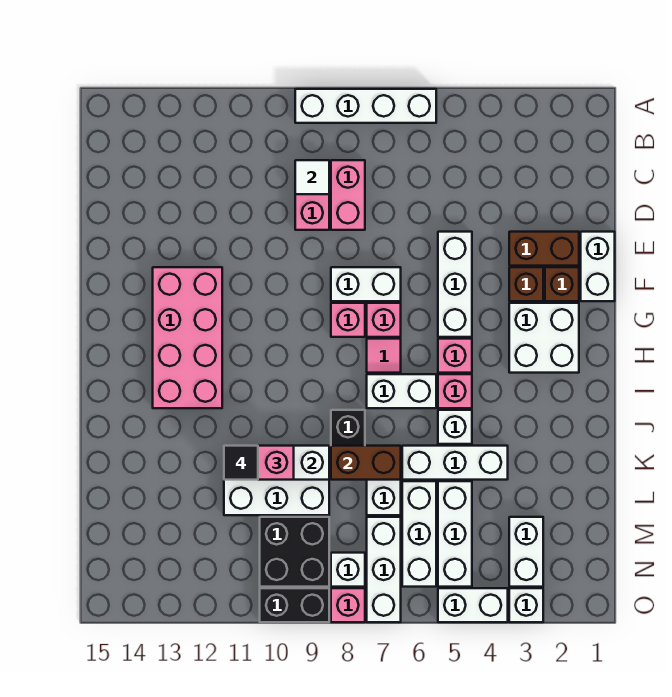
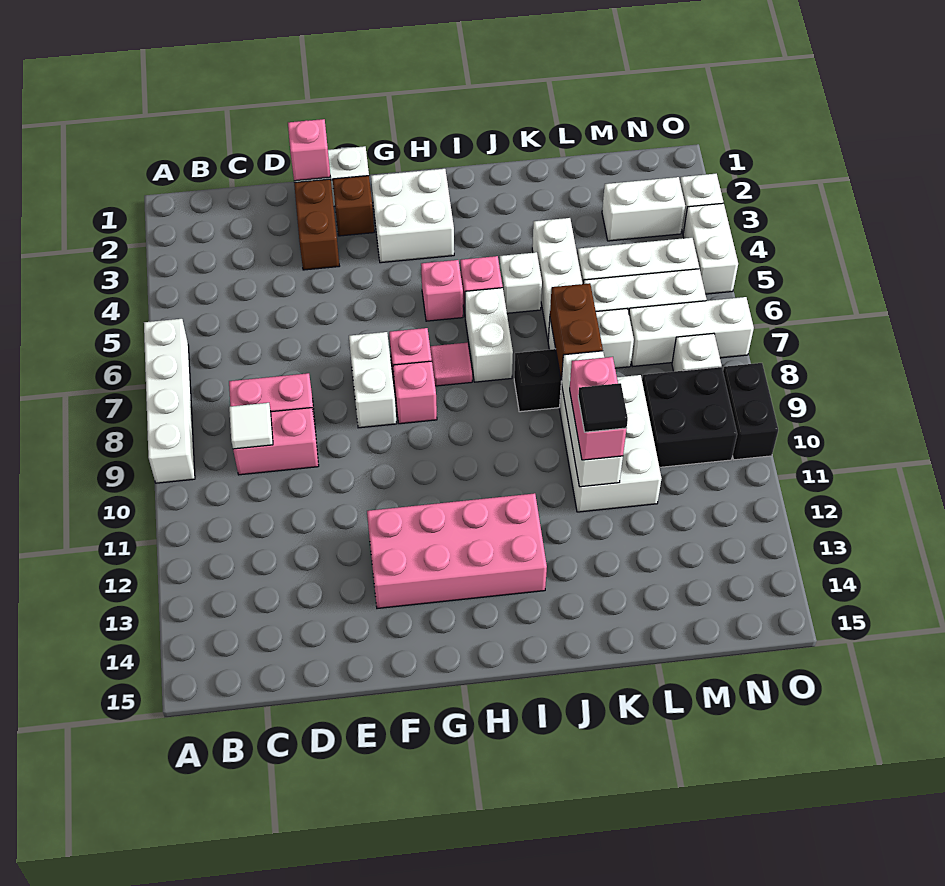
white 1x3 brick [438,232,472,337] -> none
brown 1x1 brick [509,267,543,301] -> none
pink 1x1 brick [331,588,365,622] -> pink 1x1 brick moved to [288,119,330,181]

